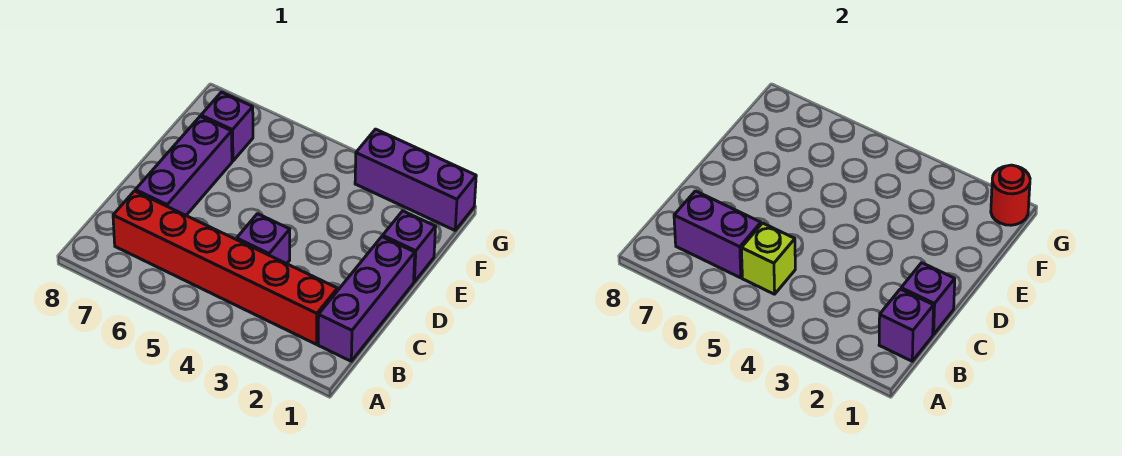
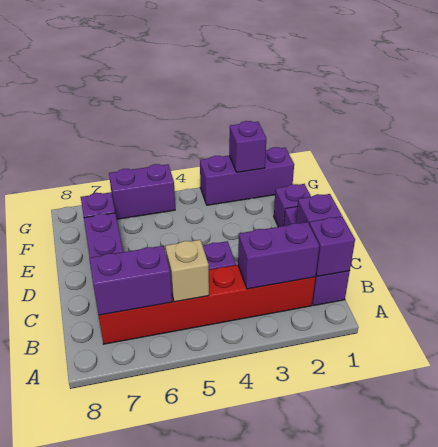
none -> purple 1x2 brick [238,222,319,289]
lime 1x1 brick [741,223,795,294] -> tan 1x1 brick [165,240,209,302]
red 1x1 round brick [991,165,1030,225] -> none
none -> purple 1x1 brick [229,121,266,172]
none -> purple 1x2 brick [109,164,175,219]

